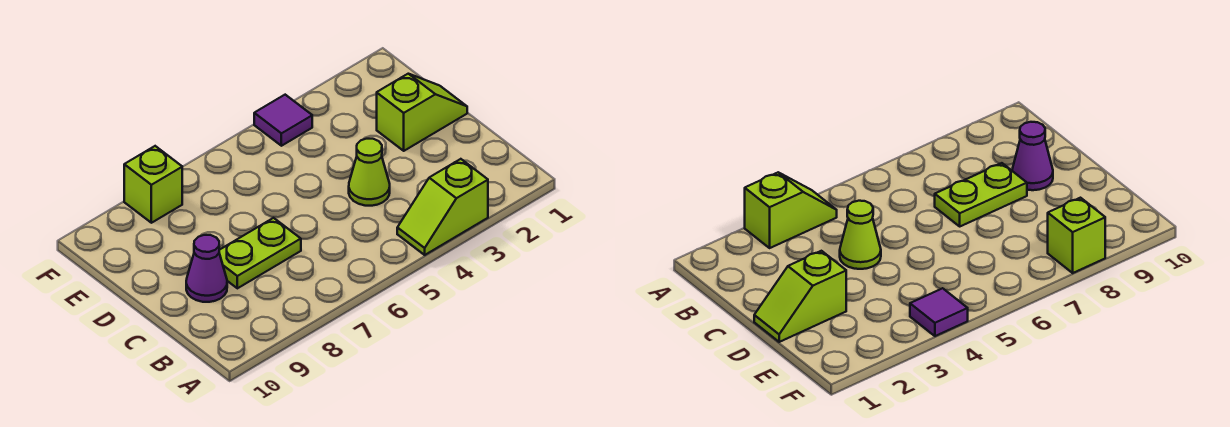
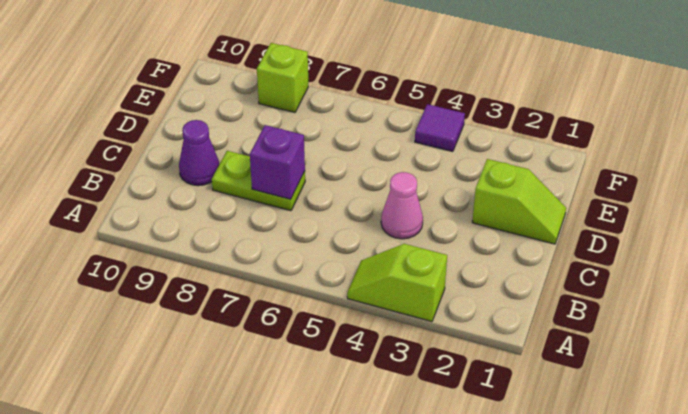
lime 1x1 cone [349,139,390,206] -> pink 1x1 cone [381,172,423,239]
none -> purple 1x1 brick [250,125,305,199]

